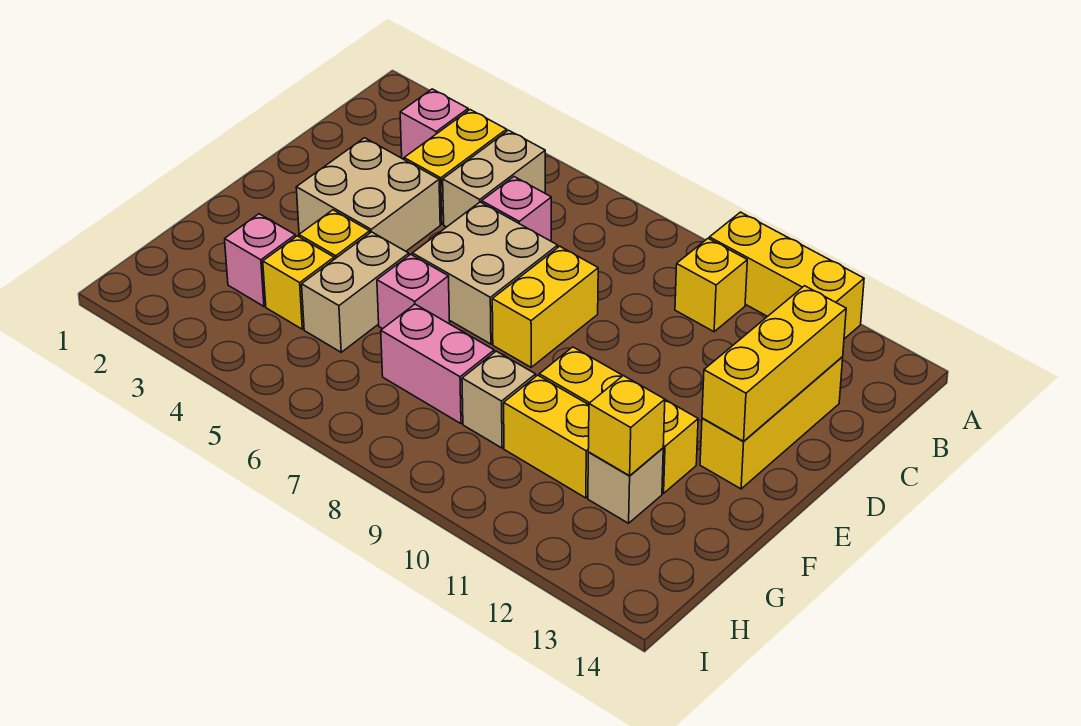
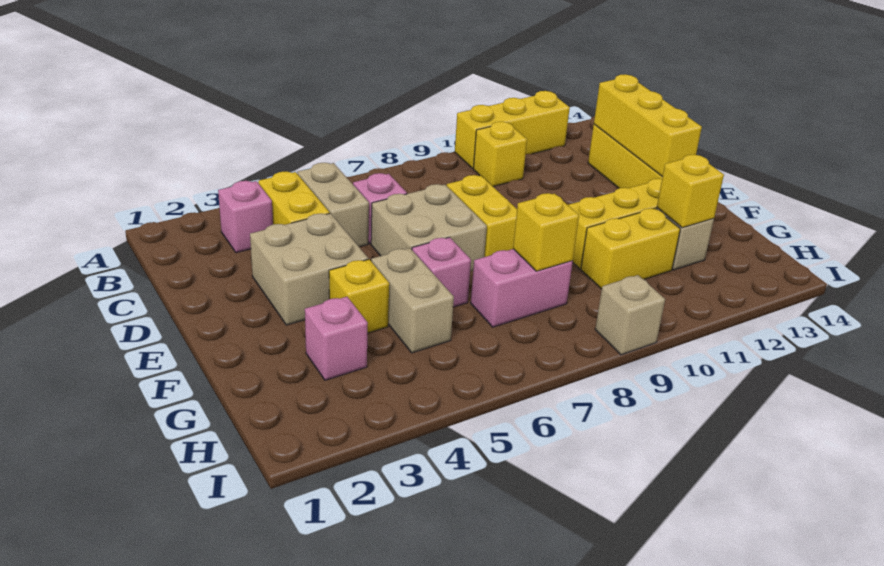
yellow 1x1 brick [263,236,334,329] -> yellow 1x1 brick moved to [513,193,579,271]
tan 1x1 brick [462,351,536,448] -> tan 1x1 brick moved to [595,275,665,355]

